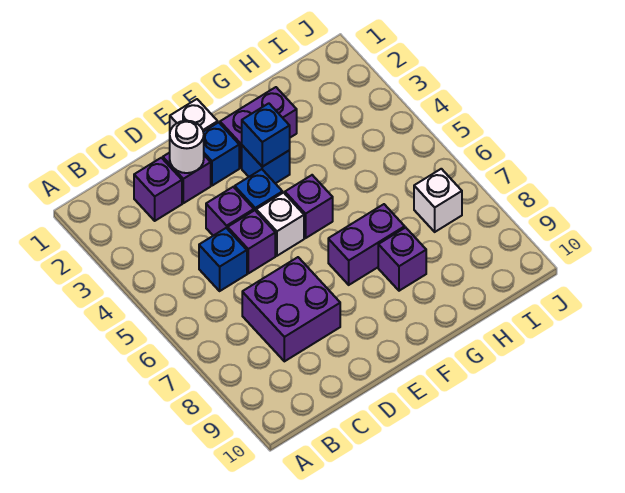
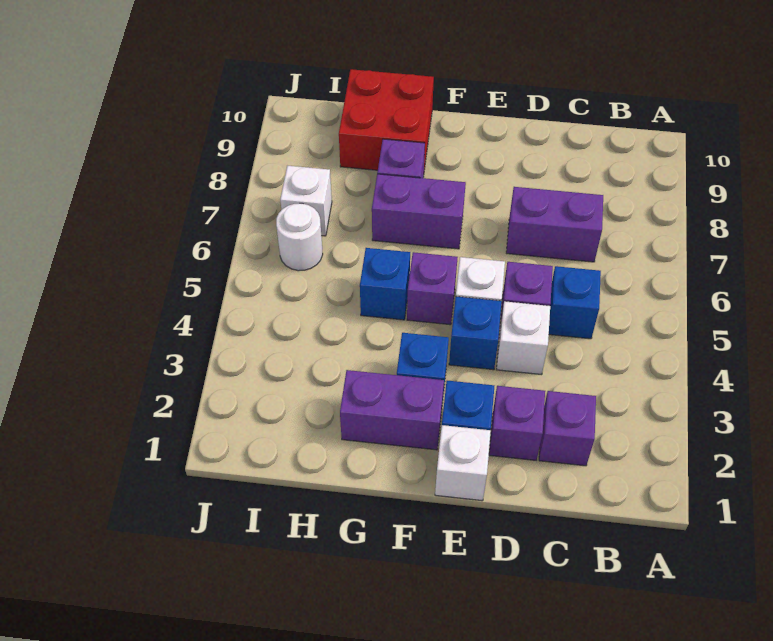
purple 2x2 brick [242,257,340,361] -> purple 1x2 brick [506,187,603,262]
white 1x1 round brick [170,121,204,173] -> white 1x1 round brick moved to [276,203,323,271]
purple 1x1 brick [206,187,254,236] -> white 1x1 brick [496,301,550,375]
blue 1x1 brick [242,103,290,167] -> blue 1x1 brick moved to [360,248,410,320]
none -> red 2x2 brick [339,69,434,170]

